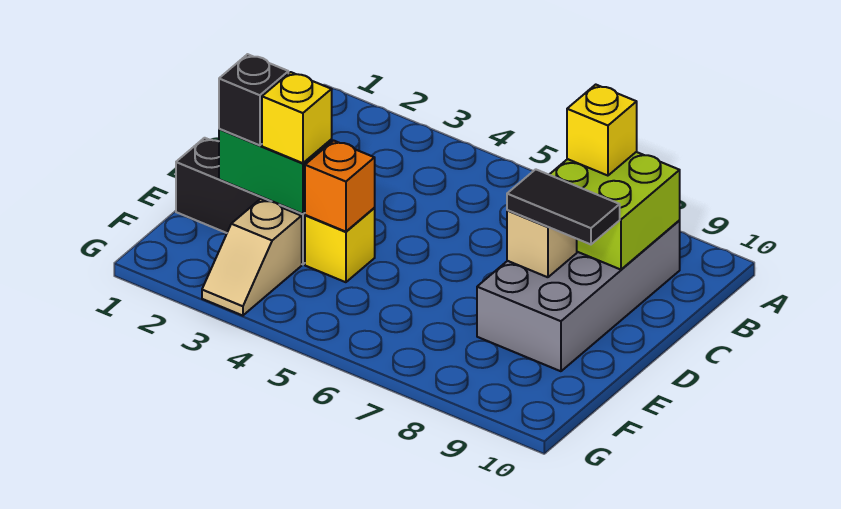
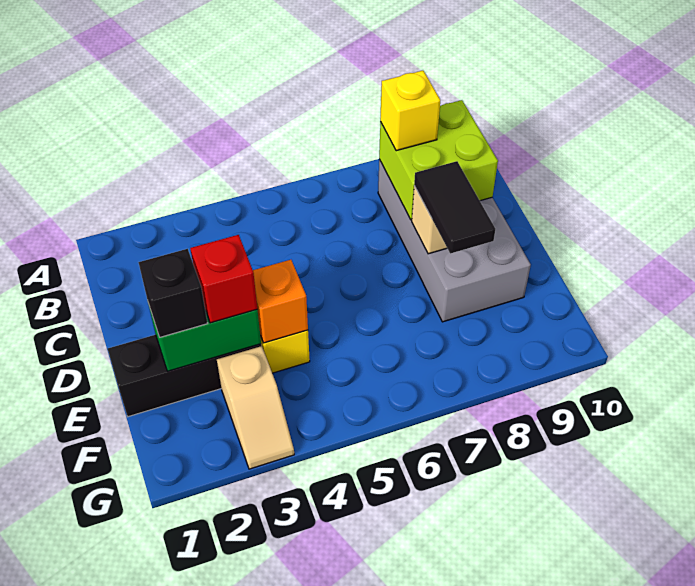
black 1x2 tile [507,169,620,244] -> black 1x2 tile turned to [414,161,495,253]
yellow 1x1 brick [262,72,332,163] -> red 1x1 brick [190,235,257,323]

